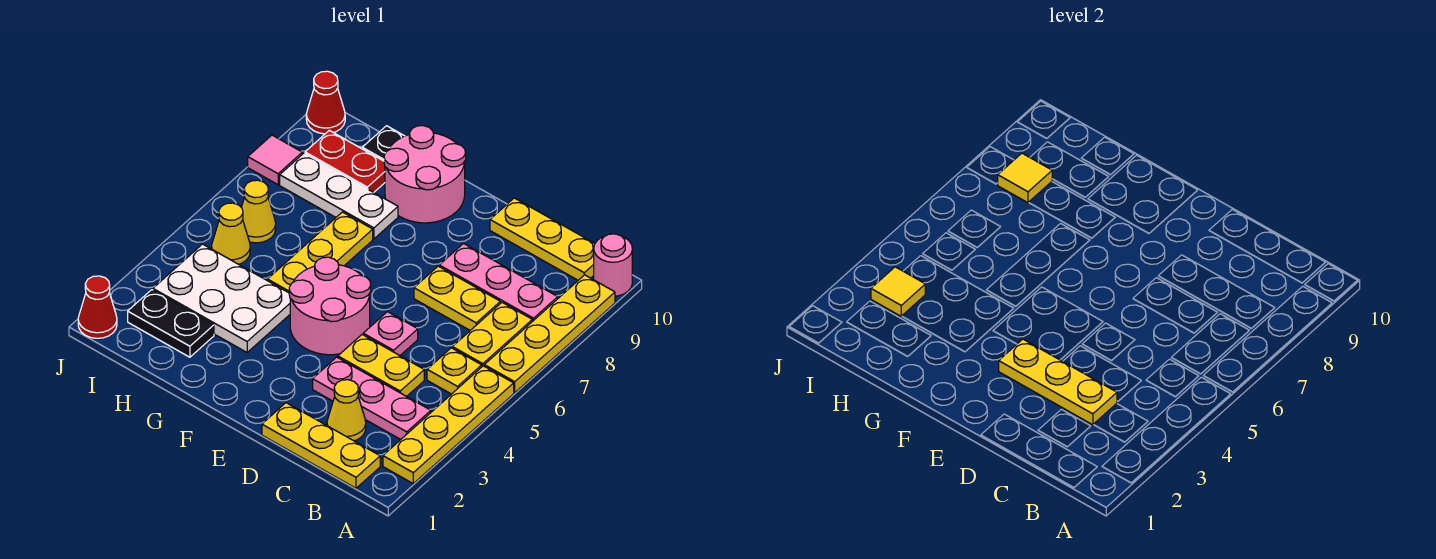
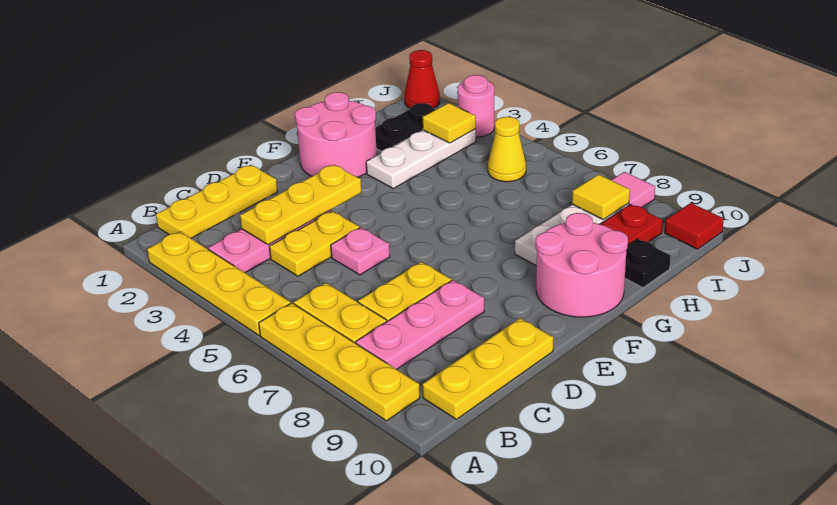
pink 1x1 round brick [594,234,632,296] -> pink 1x1 round brick moved to [458,75,494,137]
yellow 1x1 plate [427,348,482,394] -> none
yellow 1x1 cone [327,380,366,441] -> none
pink 2x2 round brick [289,257,371,355] -> pink 2x2 round brick moved to [295,92,377,177]
white 2x3 plate [153,244,290,352] -> white 1x3 plate [366,129,476,188]
yellow 1x3 plate [268,212,373,293] -> none
yellow 1x1 cone [241,180,276,243] -> none
red 1x1 cone [306,71,345,134] -> red 1x1 tile [665,203,724,249]

